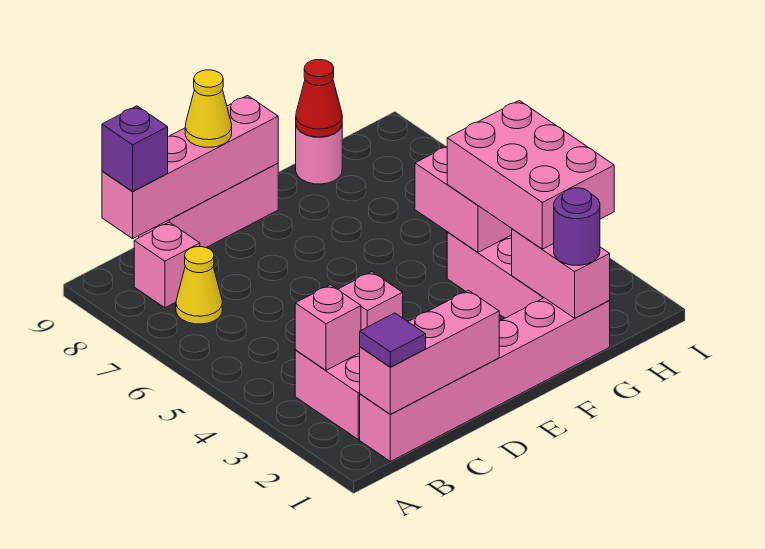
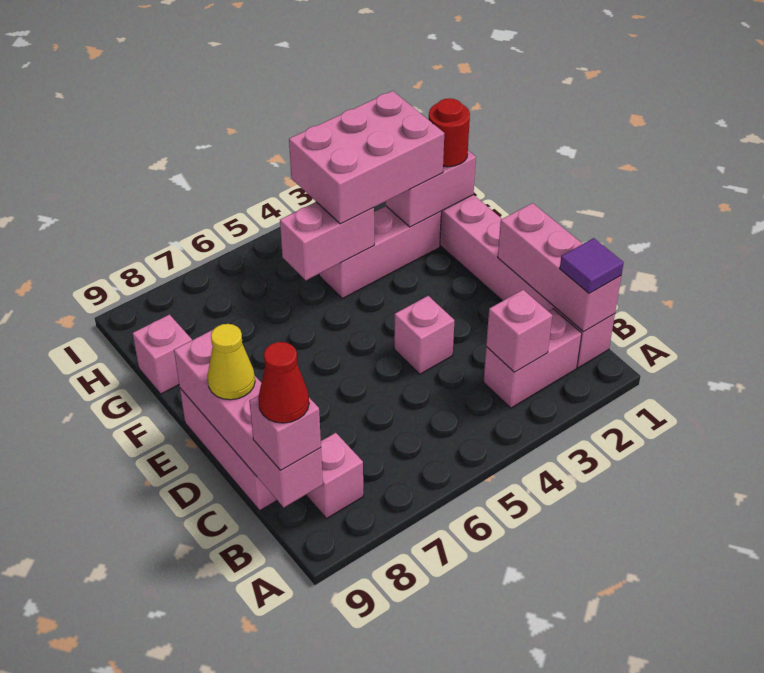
yellow 1x1 cone [176,247,222,324] -> none
purple 1x1 brick [102,106,168,192] -> pink 1x1 brick [249,395,321,470]
purple 1x1 round brick [554,188,600,265] -> red 1x1 round brick [429,98,470,167]
pink 1x1 round brick [296,126,342,184] -> pink 1x1 brick [133,315,192,394]
red 1x1 cone [296,60,342,137] -> red 1x1 cone moved to [258,342,309,423]

